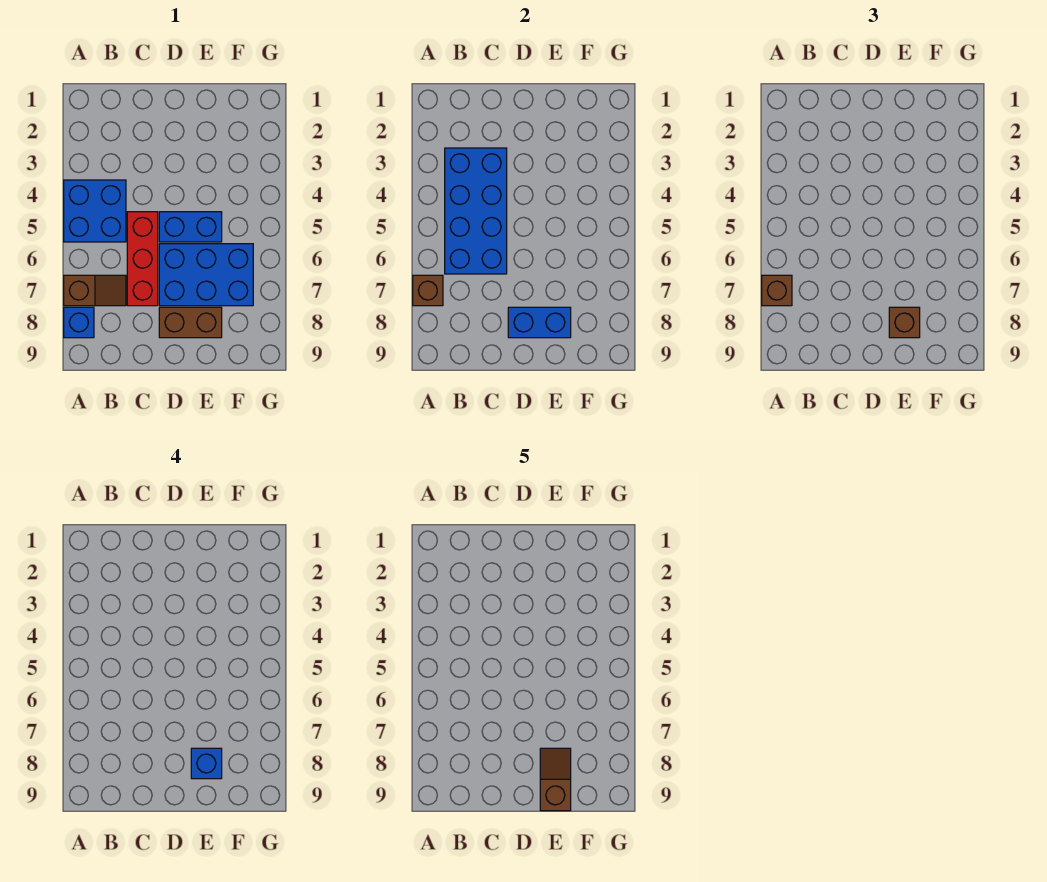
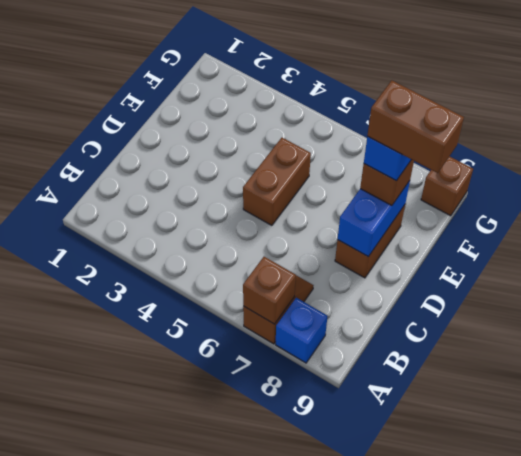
blue 2x2 brick [64,180,126,242] -> none
brown 1x1 brick [762,275,792,306] -> brown 1x1 brick moved to [421,156,473,216]
blue 2x4 brick [445,148,507,274] -> none
red 1x3 brick [127,212,158,306] -> none
blue 1x2 brick [159,212,222,242] -> brown 1x2 brick [243,138,311,225]
blue 2x3 brick [159,244,253,306] -> none
brown 1x2 slope [540,748,571,811] -> brown 1x2 brick [367,81,464,173]

